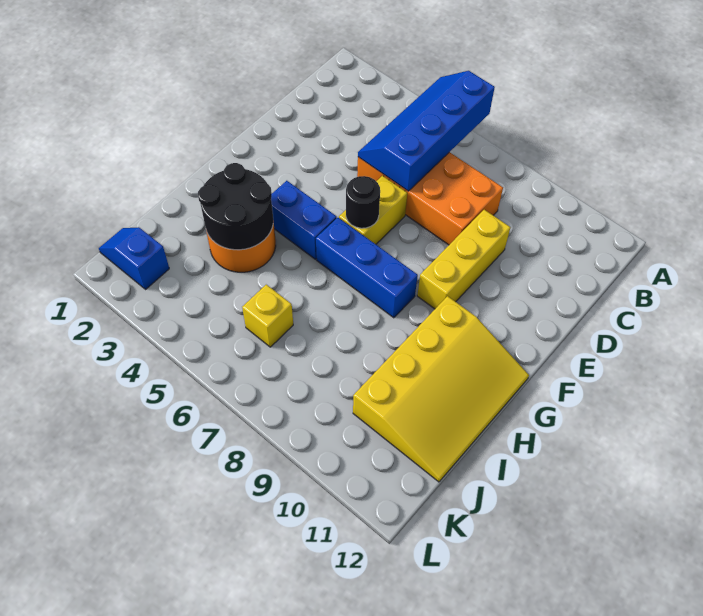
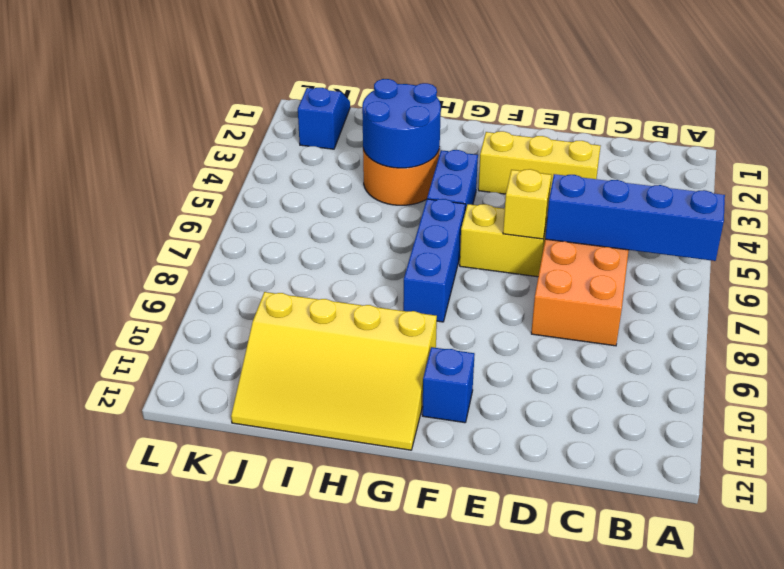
yellow 1x3 brick [417,210,510,309] -> yellow 1x3 brick moved to [478,131,600,194]
black 1x1 round brick [346,176,380,228] -> none
none -> blue 1x1 brick [422,347,475,423]
black 2x2 round brick [198,163,273,250] -> blue 2x2 round brick [362,79,441,168]
yellow 1x1 brick [242,285,293,347] -> yellow 1x1 brick moved to [503,169,551,239]

